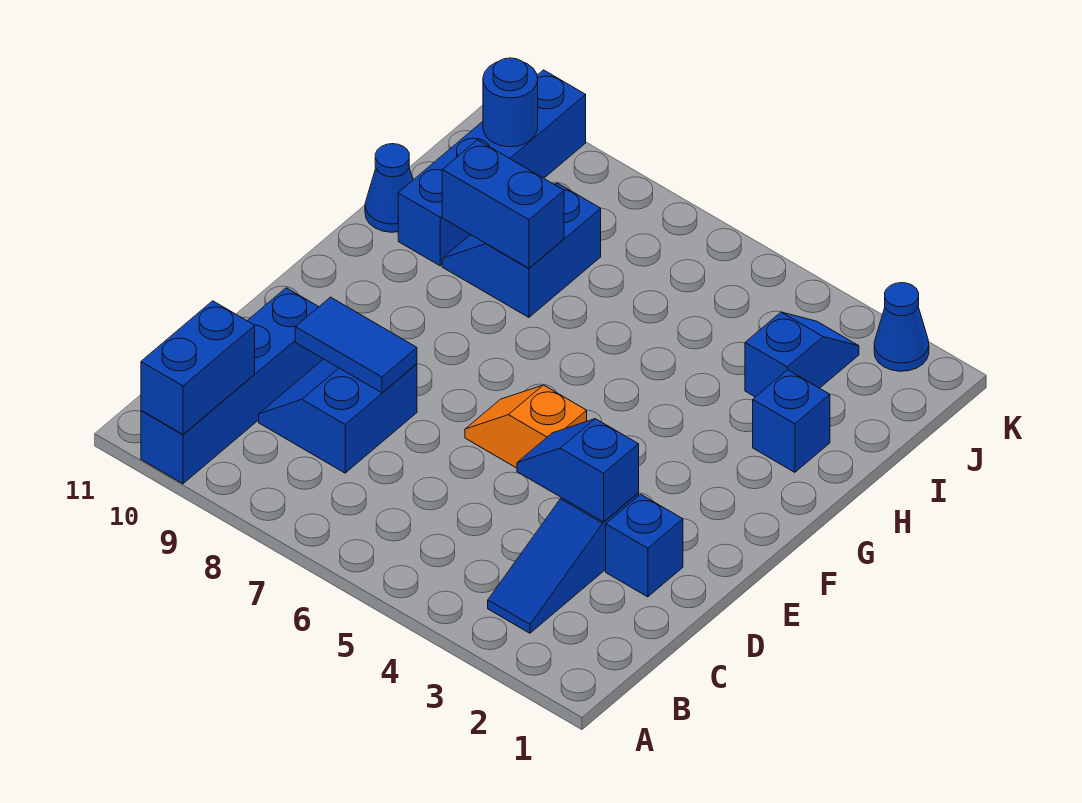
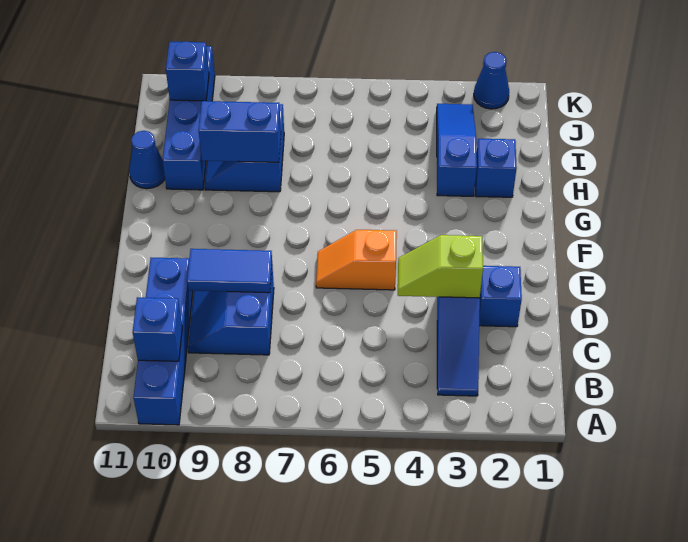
blue 1x2 brick [141,301,255,434] -> blue 1x1 brick [133,297,182,361]
blue 1x2 slope [517,419,639,522] -> lime 1x2 slope [398,235,483,298]
blue 1x2 slope [745,312,859,397] -> blue 1x3 slope [437,104,477,196]
blue 1x1 round brick [483,58,538,147] -> blue 1x1 brick [166,41,209,101]

